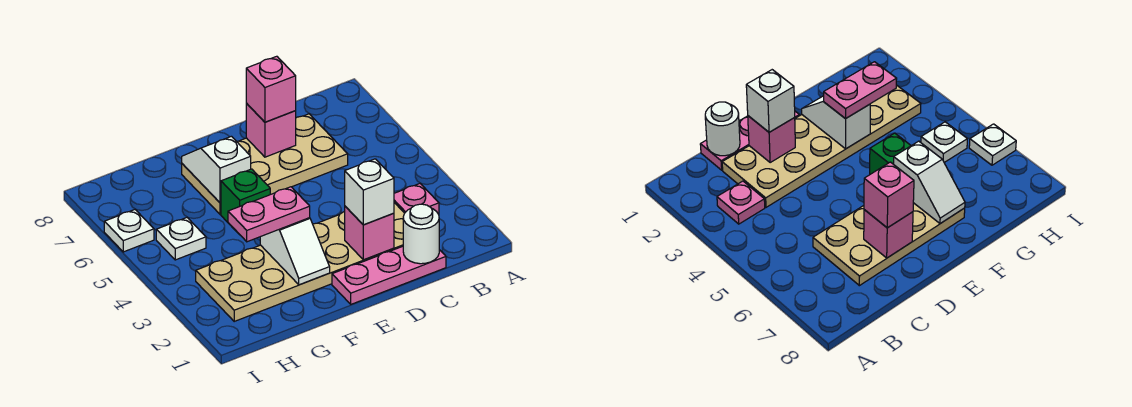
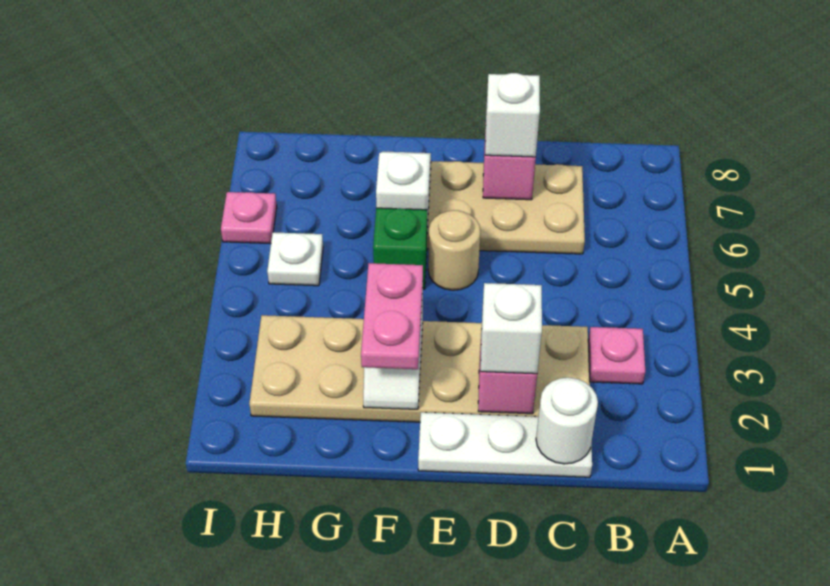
pink 1x3 plate [332,246,446,304] -> white 1x3 plate [418,412,592,477]
pink 1x1 brick [246,56,296,122] -> white 1x1 brick [485,73,540,157]
none -> tan 1x1 round brick [428,210,480,290]
pink 1x2 plate [228,187,310,242] -> pink 1x2 plate turned to [361,263,423,369]
white 1x1 plate [104,210,154,252] -> pink 1x1 plate [221,192,277,244]

